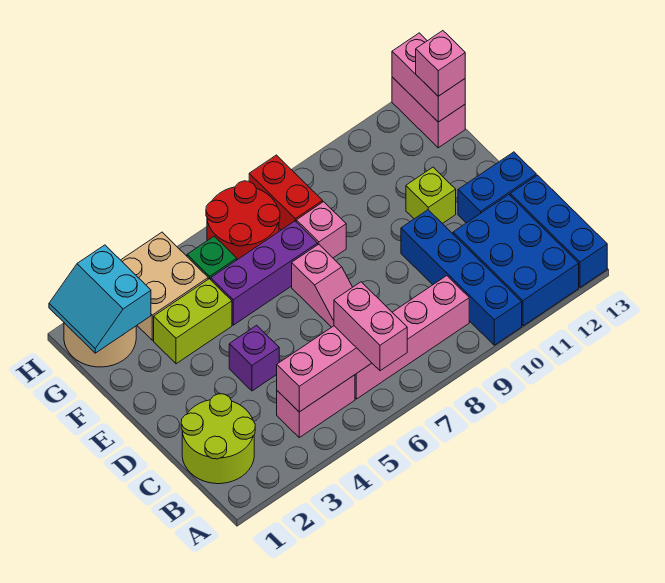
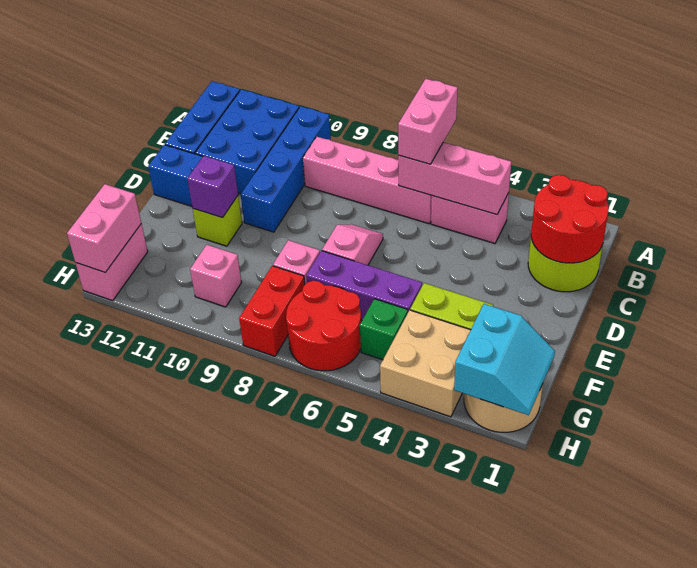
none -> red 2x2 round brick [531,175,609,263]
purple 1x1 brick [229,325,279,391] -> purple 1x1 brick moved to [187,156,238,218]
pink 1x1 brick [416,31,465,96] -> pink 1x1 brick moved to [190,245,241,307]

